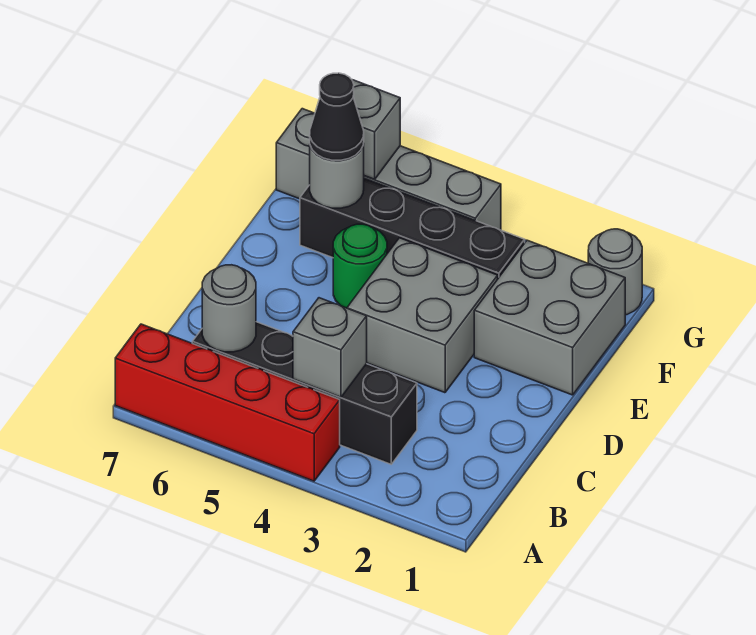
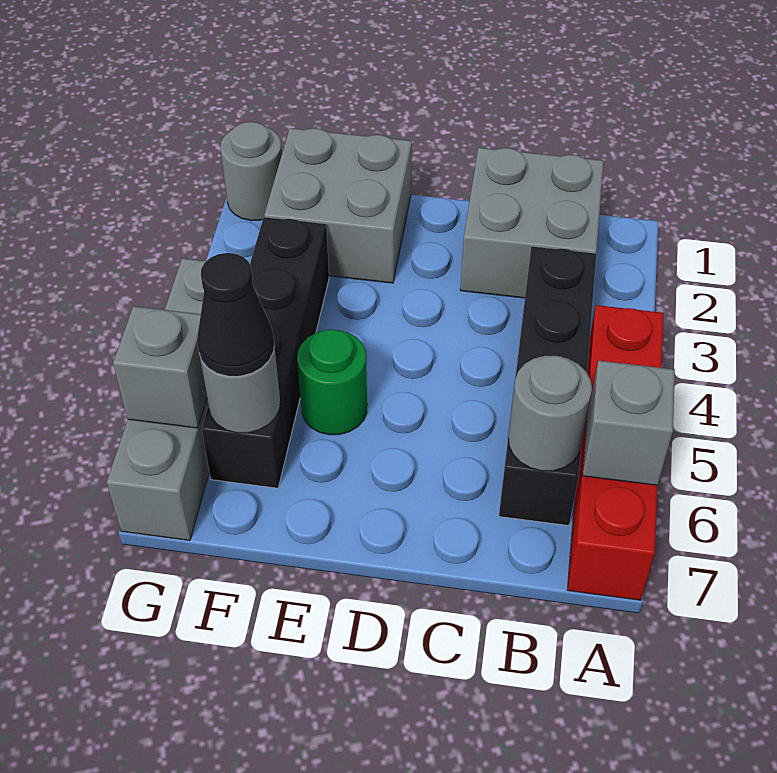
grey 1x1 brick [293,298,367,397] -> grey 1x1 brick moved to [583,361,675,485]
grey 2x2 brick [347,238,498,393] -> grey 2x2 brick moved to [460,148,604,298]

